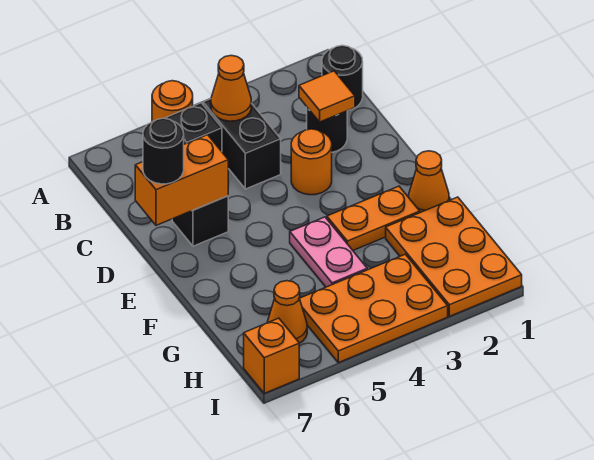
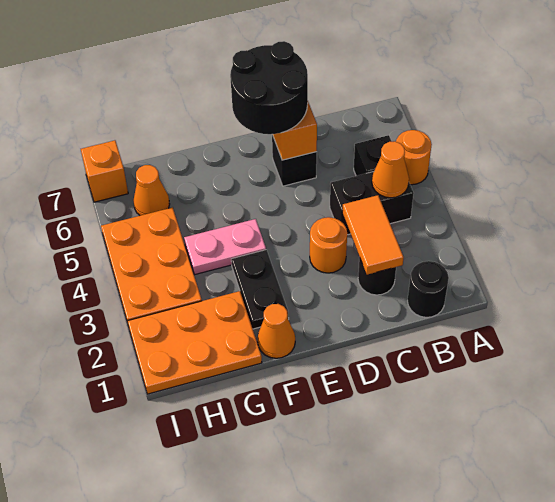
orange 1x1 tile [299,71,355,122] -> orange 1x2 tile [342,195,404,275]
black 1x1 round brick [143,118,184,184] -> black 2x2 round brick [230,41,308,134]
orange 1x2 plate [327,186,420,250] -> black 1x2 plate [231,250,289,329]

